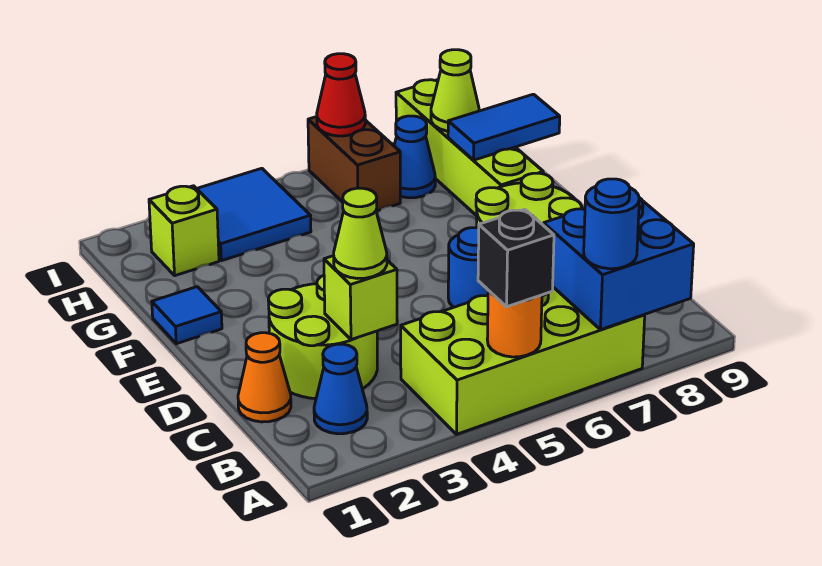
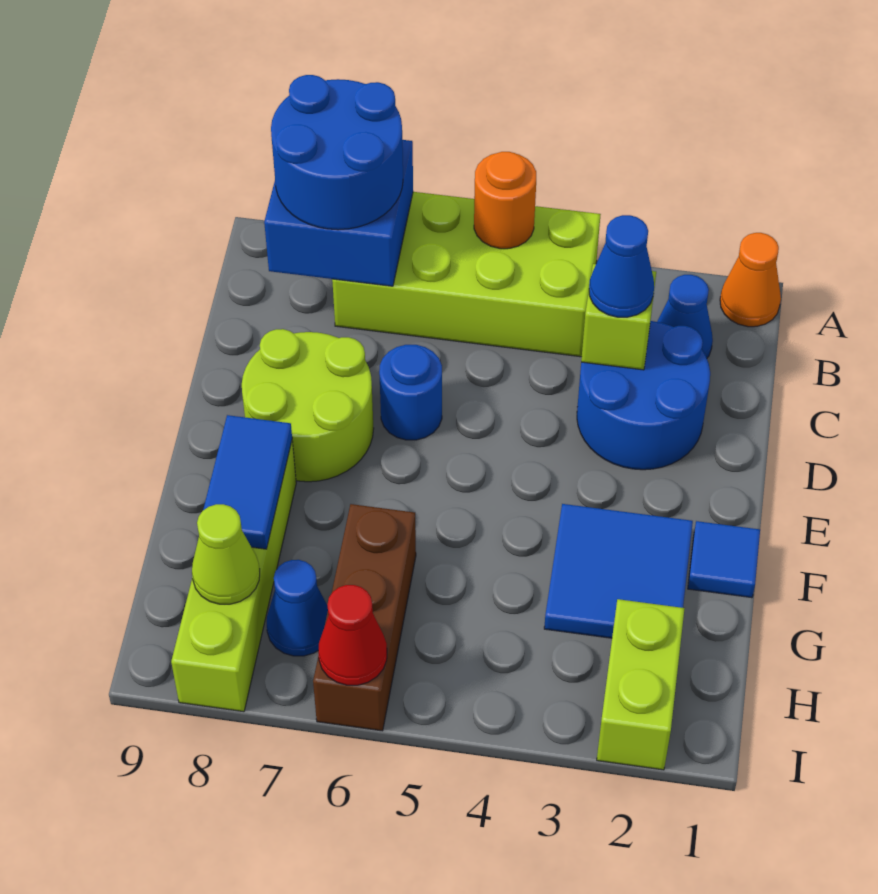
black 1x1 brick [478,209,554,307] -> none
blue 1x1 round brick [584,179,639,269] -> blue 2x2 round brick [271,75,403,230]
orange 1x1 cone [238,333,291,422] -> orange 1x1 cone moved to [720,233,781,327]
lime 2x2 round brick [268,276,377,399] -> blue 2x2 round brick [577,321,710,470]
lime 1x1 cone [334,188,387,278] -> blue 1x1 cone [589,215,654,317]
blue 1x2 tile [448,94,560,160] -> blue 1x2 tile turned to [203,415,292,549]
lime 1x1 brick [149,186,219,276] -> lime 1x2 brick [597,599,685,770]
blue 2x2 tile [197,168,311,261] -> blue 2x2 tile moved to [544,504,693,638]
brown 1x2 brick [308,117,400,211] -> brown 1x3 brick [313,504,416,731]

